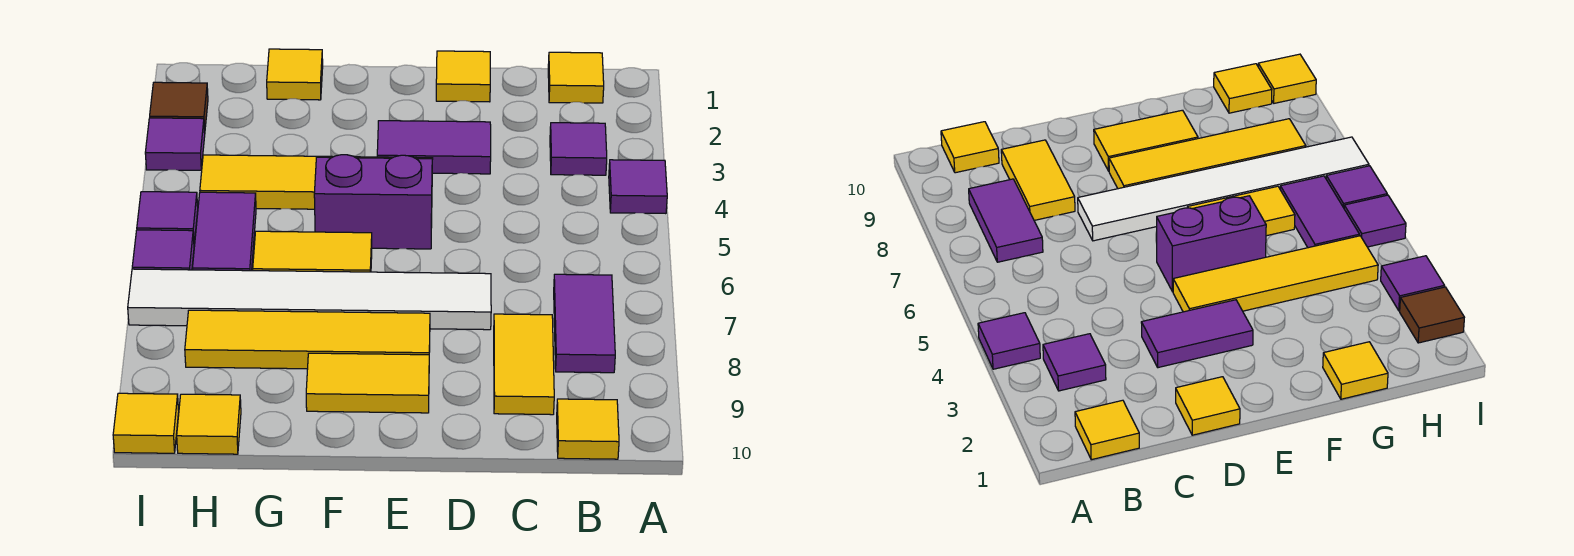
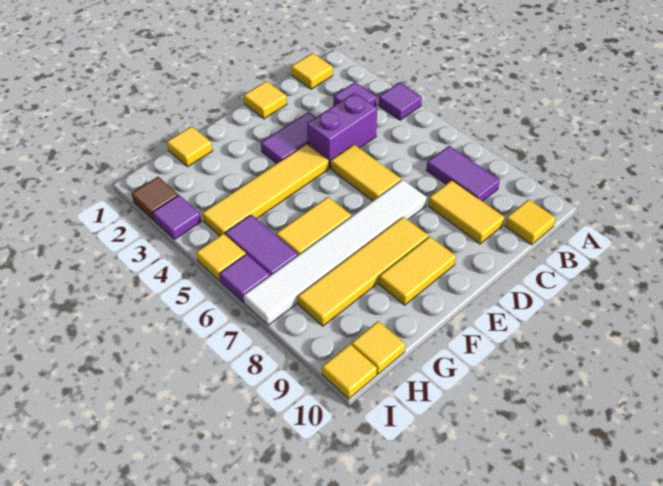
none -> yellow 1x2 tile [331,145,401,201]
purple 1x2 brick [314,155,432,249] -> purple 1x2 brick moved to [307,92,377,168]
purple 1x1 tile [137,192,198,244] -> yellow 1x1 tile [196,233,246,281]

